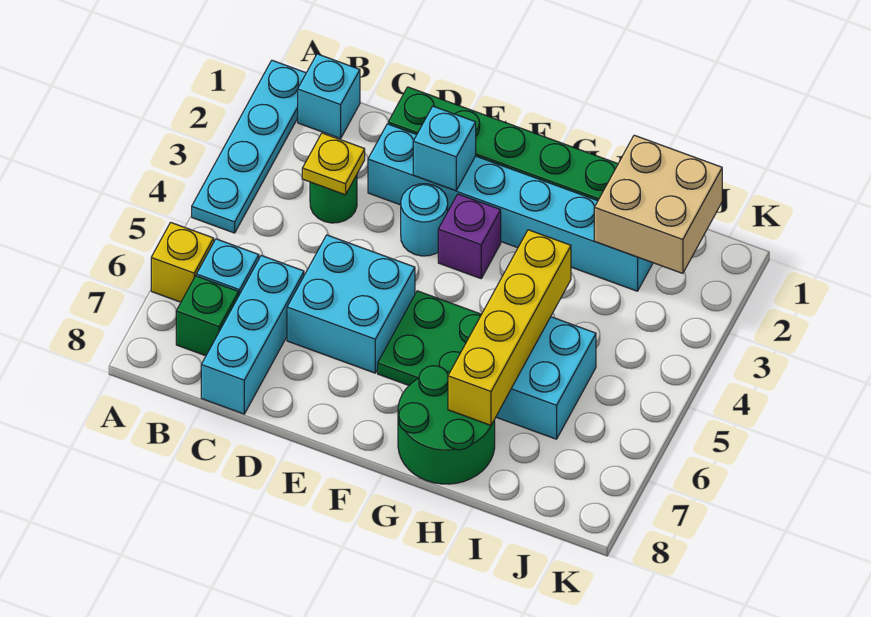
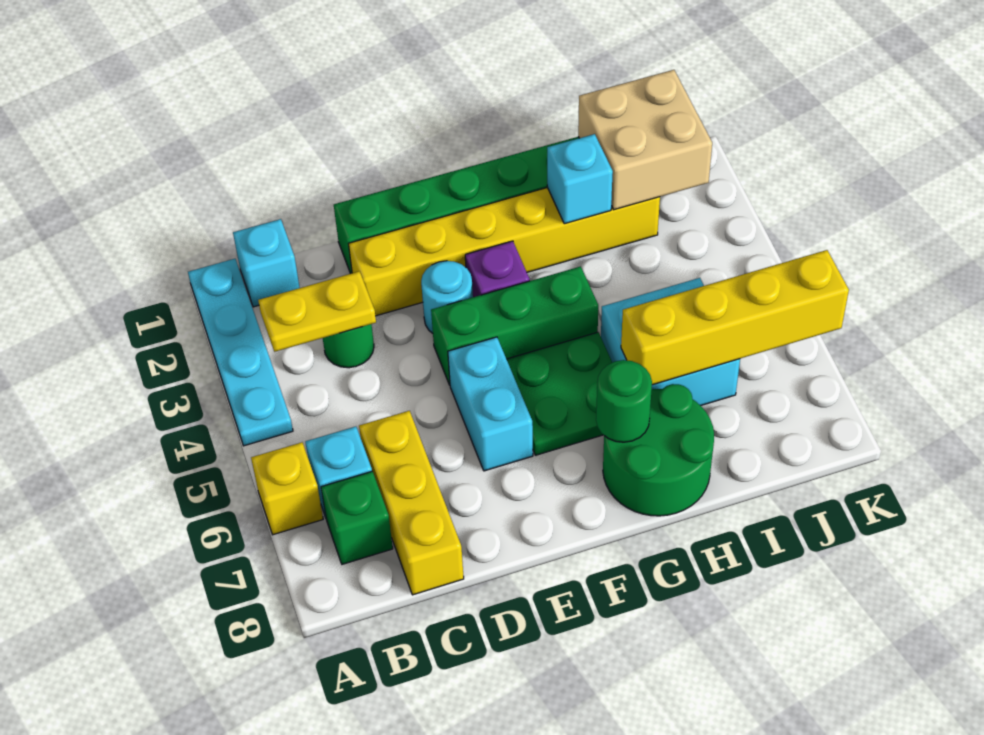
yellow 1x1 plate [302,133,365,195] -> yellow 1x2 plate [258,271,376,352]
cyan 1x3 brick [201,256,304,414] -> yellow 1x3 brick [359,411,464,595]
cyan 1x6 brick [368,124,653,291] -> yellow 1x6 brick [349,188,660,316]
cyan 2x2 brick [287,235,415,373] -> cyan 1x2 brick [448,337,533,471]
cyan 1x1 brick [413,106,476,191] -> cyan 1x1 brick moved to [547,134,613,224]
none -> green 1x3 brick [431,267,598,385]
none -> green 1x1 round brick [596,360,652,442]
yellow 1x4 brick [448,230,571,425] -> yellow 1x4 brick turned to [621,250,849,385]

